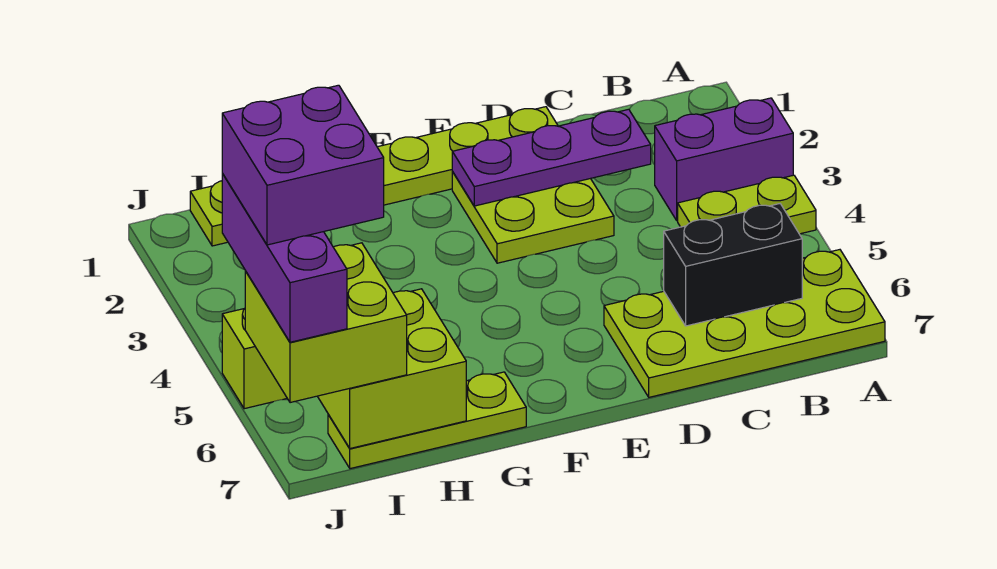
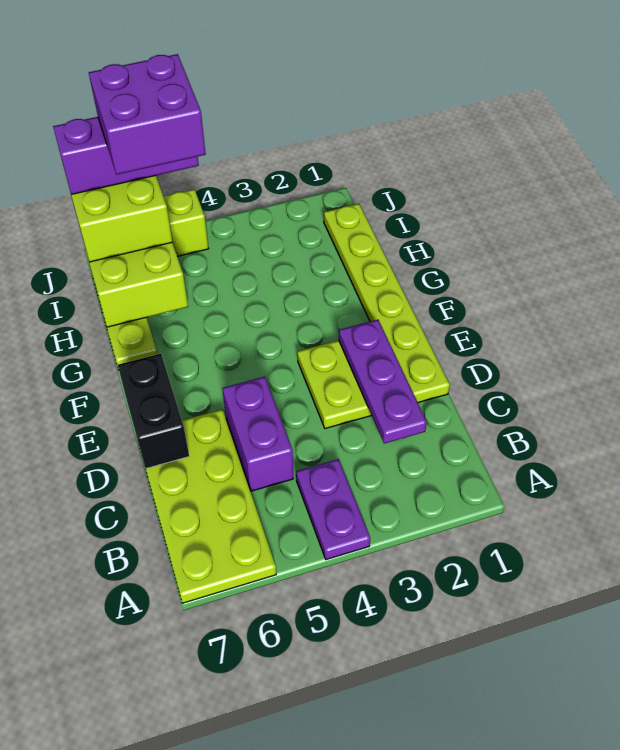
purple 1x2 brick [655,98,793,220] -> purple 1x2 brick moved to [222,377,293,491]
lime 1x2 plate [678,175,816,234] -> purple 1x2 plate [296,459,370,560]
black 1x2 brick [664,204,802,326] -> black 1x2 brick moved to [118,354,189,469]

